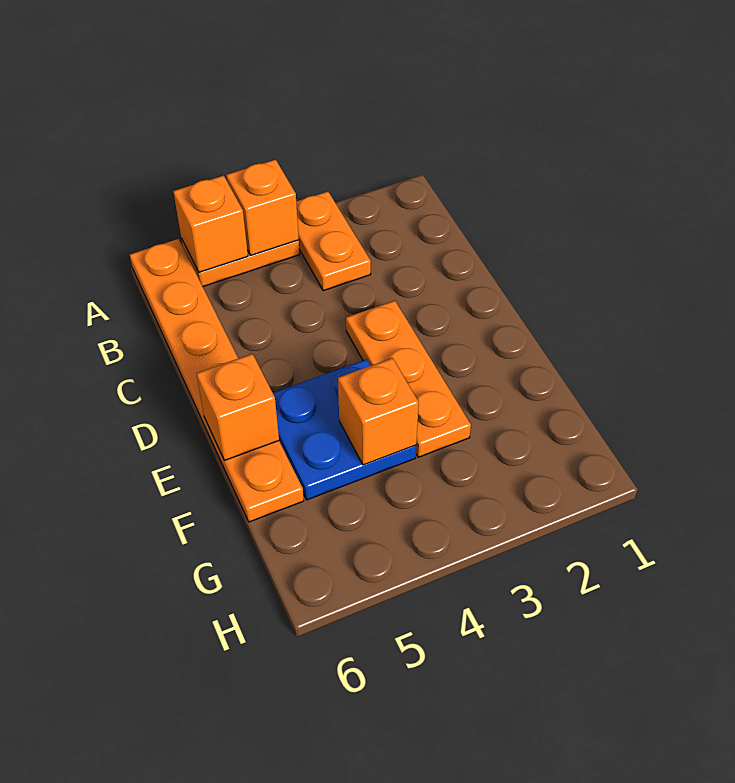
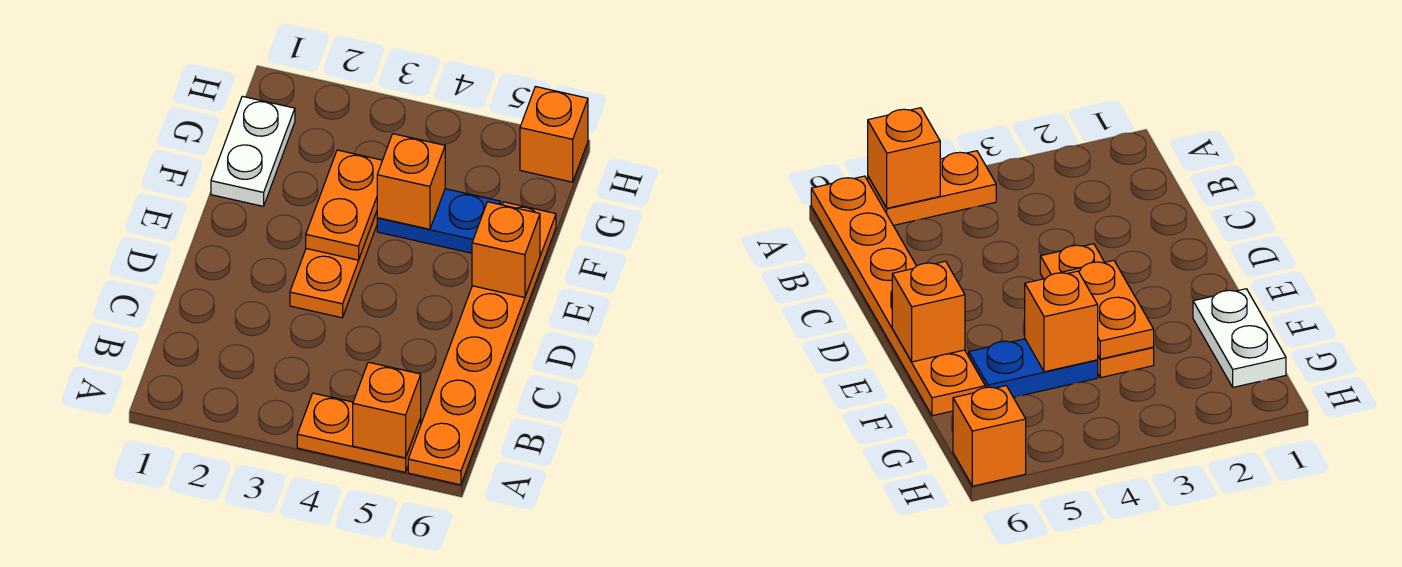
orange 1x2 plate [296,191,371,291] -> orange 1x2 plate moved to [306,150,382,260]
orange 1x1 brick [226,160,299,255] -> orange 1x1 brick moved to [520,87,588,182]
blue 2x2 plate [273,359,416,500] -> blue 1x2 plate [377,189,501,253]
none -> white 1x2 plate [211,96,295,206]

